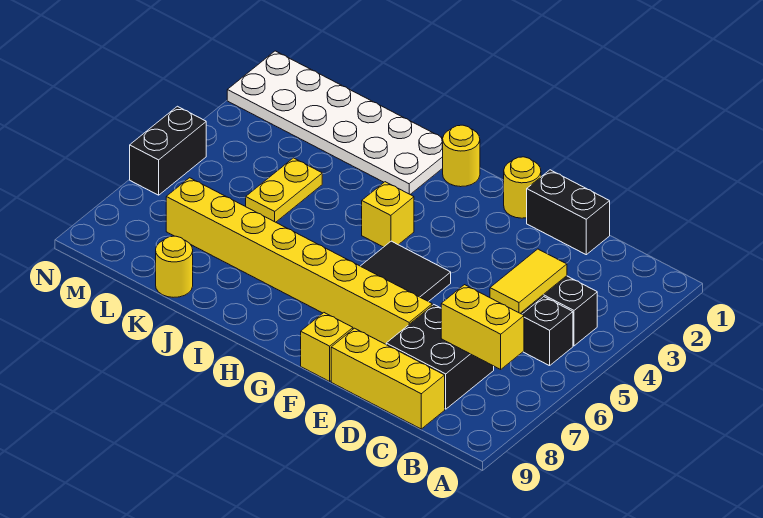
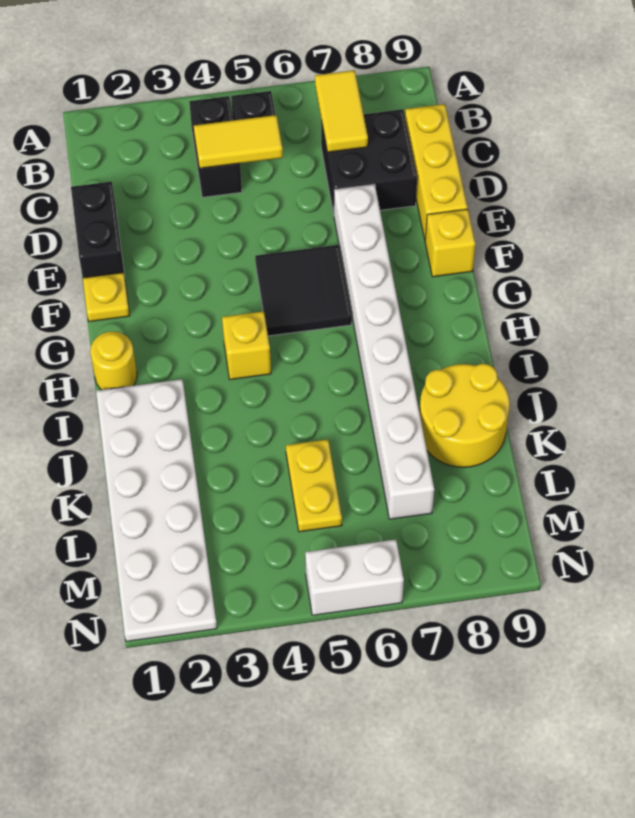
yellow 1x2 brick [441,285,524,369] -> yellow 1x2 tile [315,70,368,152]
yellow 1x8 brick [166,178,432,344] -> white 1x8 brick [334,184,434,519]
yellow 1x1 round brick [504,157,541,218] -> yellow 1x1 plate [83,273,130,322]
yellow 1x2 plate [246,158,322,222] -> yellow 1x2 plate turned to [286,439,342,532]
yellow 1x1 round brick [156,236,193,297] -> yellow 2x2 round brick [420,364,510,467]
black 1x2 brick [130,106,206,195] -> white 1x2 brick [305,539,404,615]

